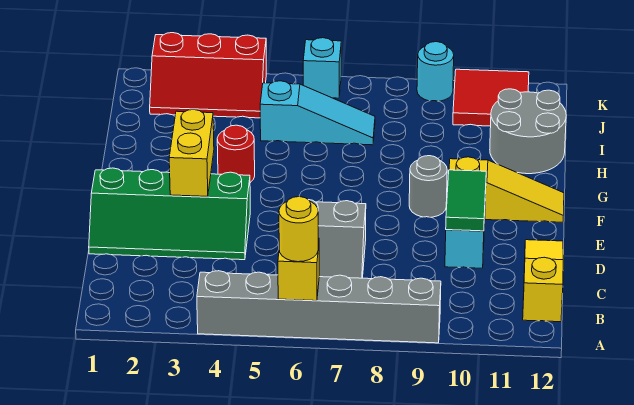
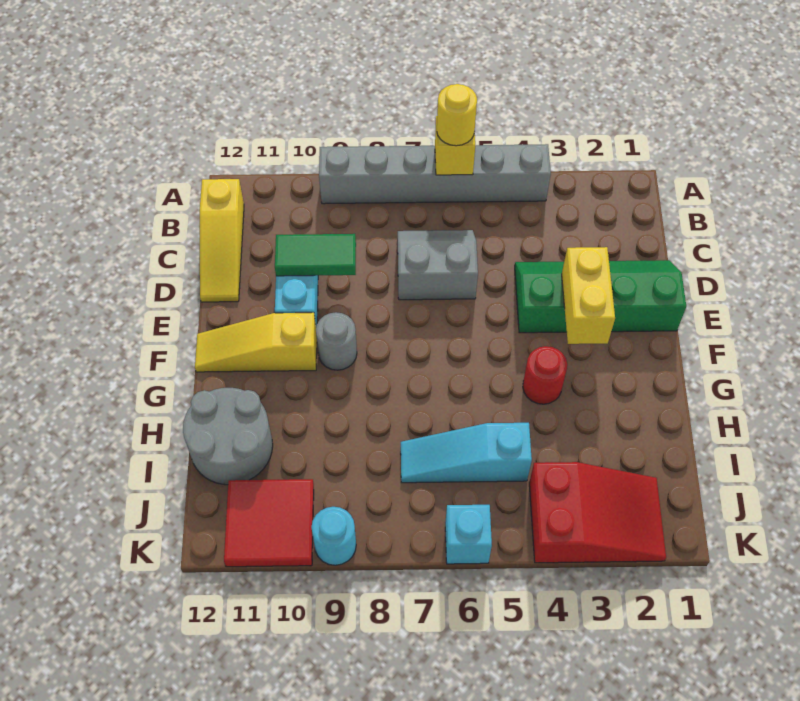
green 1x2 tile [446,170,486,231] -> green 1x2 tile turned to [275,234,356,276]
red 2x3 slope [150,33,266,118] -> red 2x3 slope turned to [529,462,666,563]

